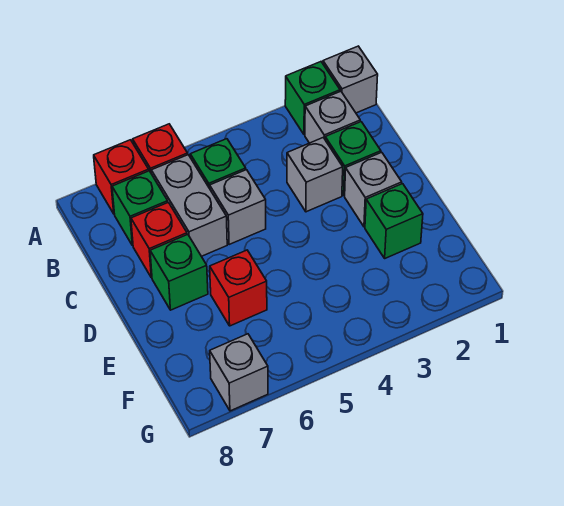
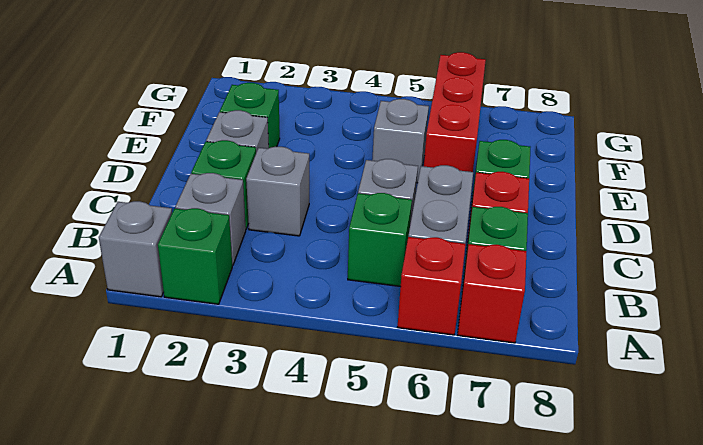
red 1x1 brick [210,250,267,326] -> red 1x3 brick [424,52,486,172]
grey 1x1 brick [210,334,268,411] -> grey 1x1 brick moved to [372,99,429,183]

